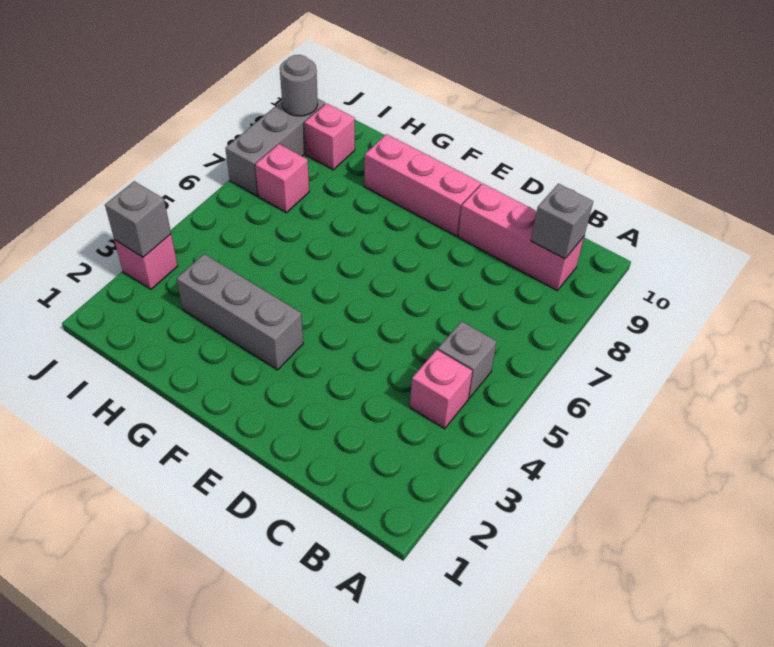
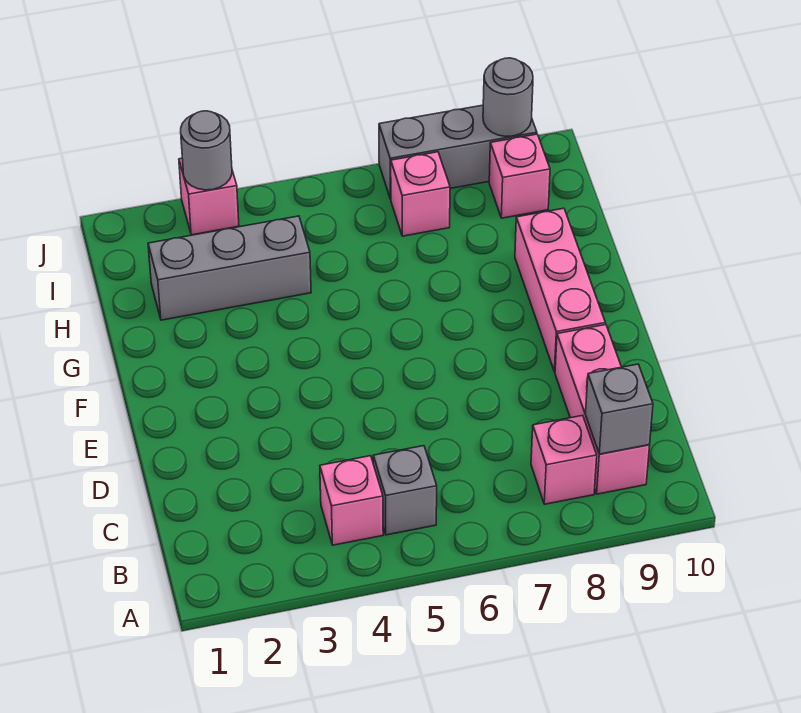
none -> pink 1x1 brick [531,415,597,504]
grey 1x3 brick [176,254,303,370] -> grey 1x3 brick turned to [148,216,311,320]
grey 1x1 brick [105,181,171,257] -> grey 1x1 round brick [181,111,232,190]

